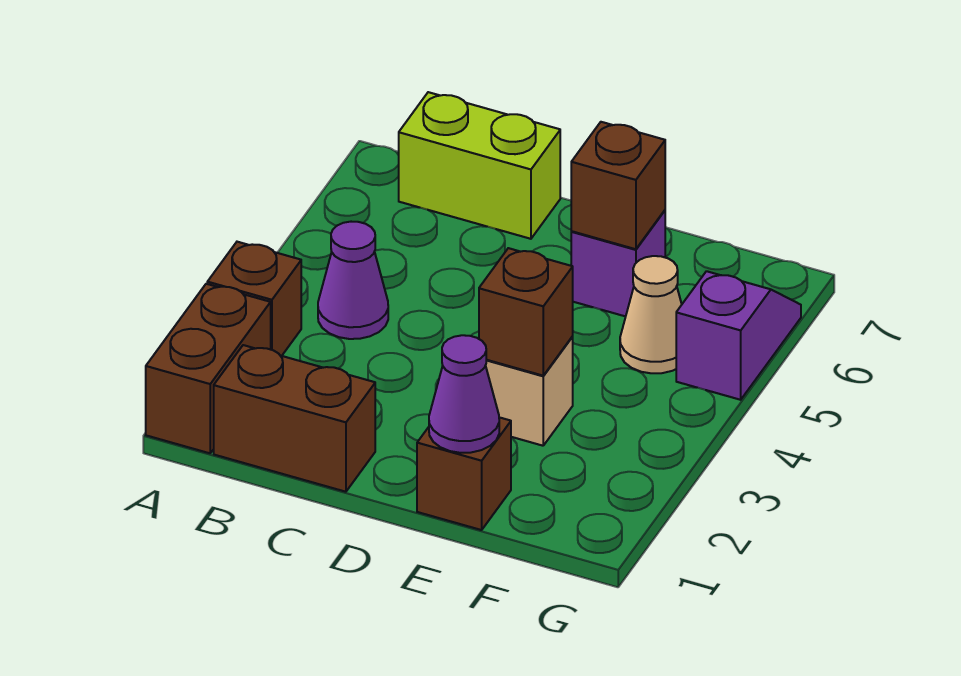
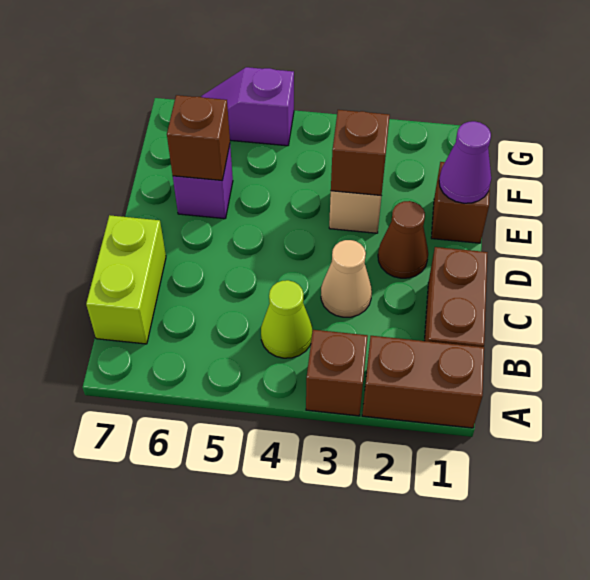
purple 1x1 cone [318,222,388,339] -> lime 1x1 cone [261,280,313,358]
none -> brown 1x1 cone [378,201,428,278]
tan 1x1 cone [620,256,682,373] -> tan 1x1 cone moved to [321,240,372,317]

